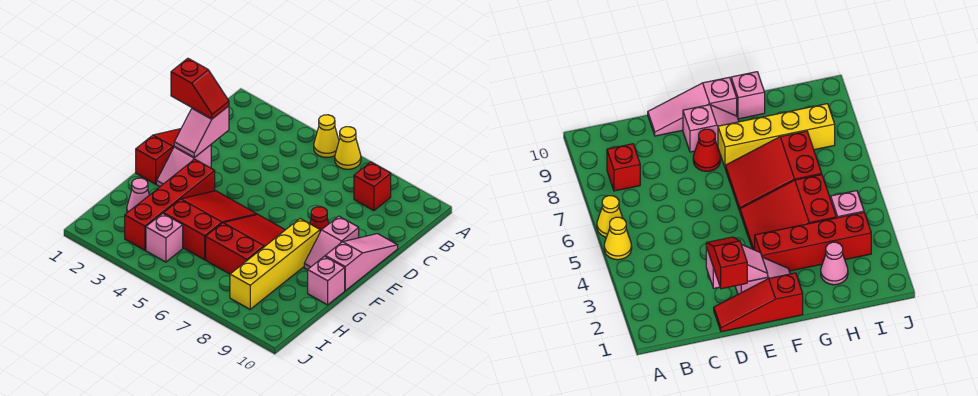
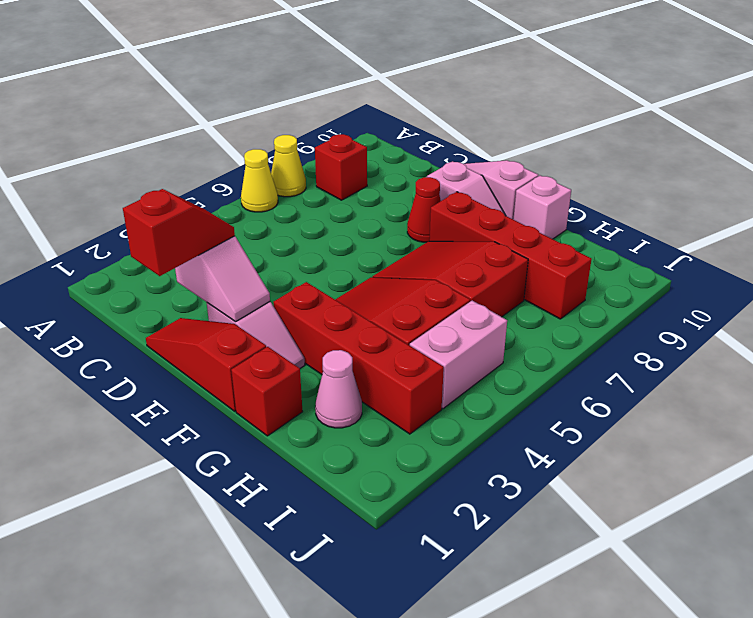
yellow 1x1 cone [314,115,339,158] -> yellow 1x1 cone moved to [271,135,306,197]
yellow 1x4 brick [230,219,320,309] -> red 1x4 brick [429,192,592,319]
none -> red 1x1 brick [231,347,303,436]
pink 1x1 brick [146,213,183,262] -> pink 1x2 brick [410,301,507,409]

